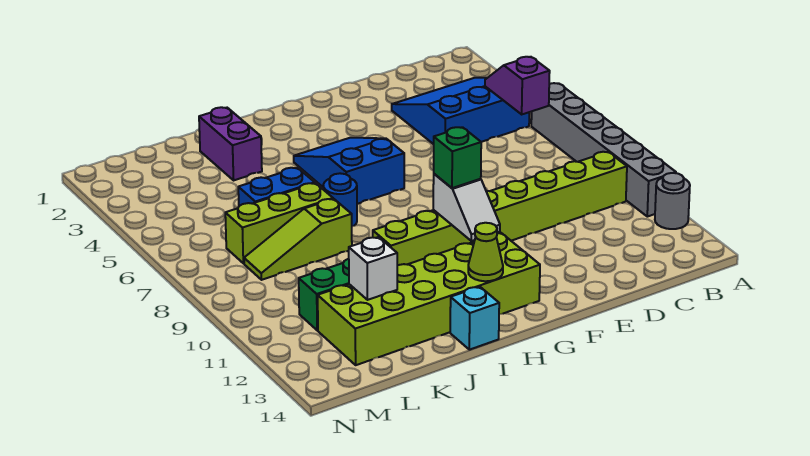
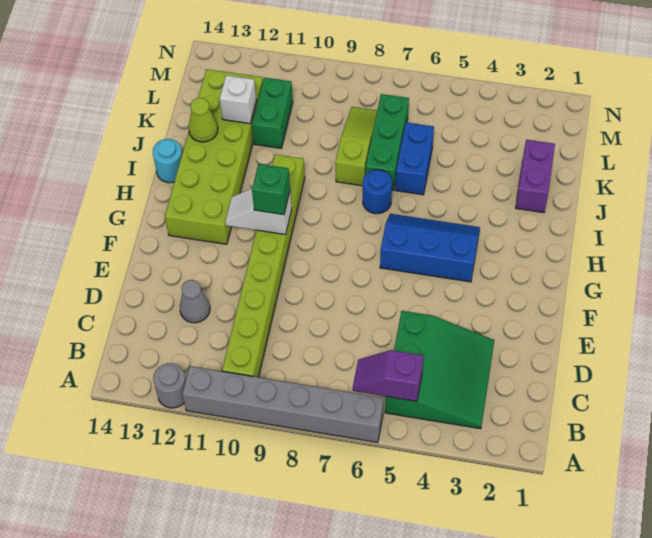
blue 3x3 slope [392,78,529,144] -> green 3x3 slope [385,311,494,429]
purple 1x2 slope [485,57,550,114] -> purple 1x2 slope turned to [353,350,423,401]
none -> grey 1x1 cone [180,280,210,323]
blue 2x3 slope [294,138,404,204] -> blue 2x3 slope turned to [380,214,480,282]
lime 1x1 cone [468,223,503,281] -> lime 1x1 cone moved to [189,98,218,142]
cyan 1x1 brick [450,287,499,350] -> cyan 1x1 round brick [153,139,182,183]
purple 1x2 brick [199,107,262,180] -> purple 1x2 brick turned to [516,140,555,213]
lime 1x3 brick [225,183,333,263] -> green 1x3 brick [366,94,409,190]

